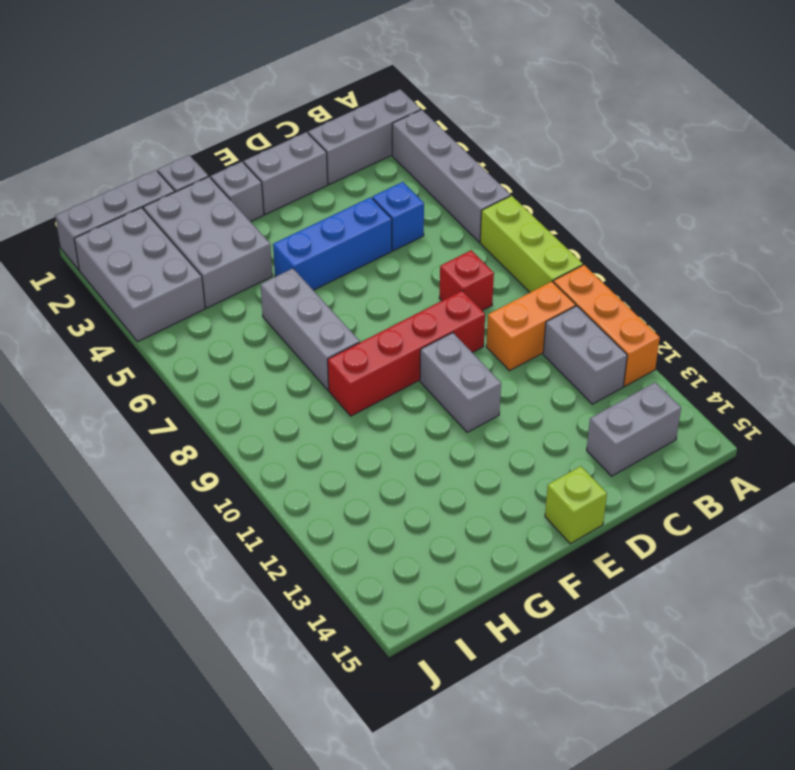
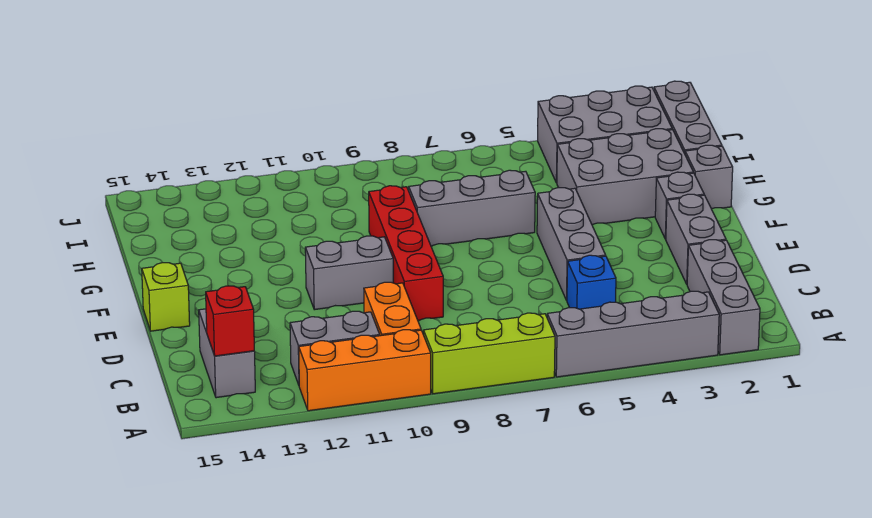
red 1x1 brick [439,250,494,311] -> red 1x1 brick moved to [206,286,254,356]
blue 1x3 brick [273,197,392,290] -> grey 1x3 brick [537,187,606,300]

